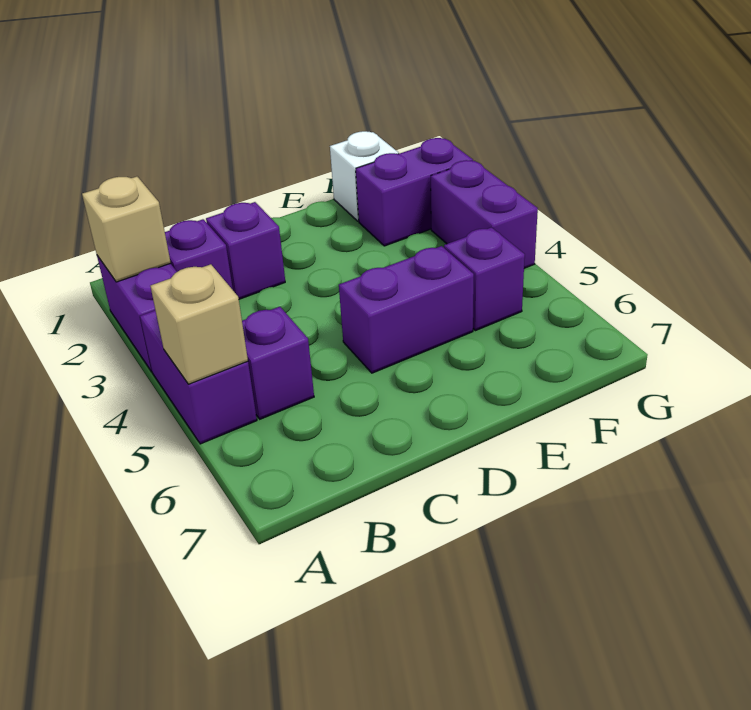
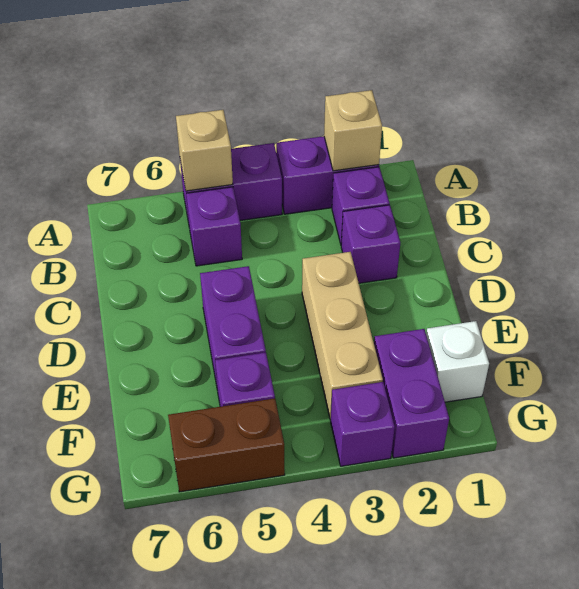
none -> tan 1x3 brick [302,252,383,420]
purple 1x2 brick [431,160,538,268] -> purple 1x1 brick [331,382,395,466]
none -> brown 1x2 brick [168,398,285,492]

